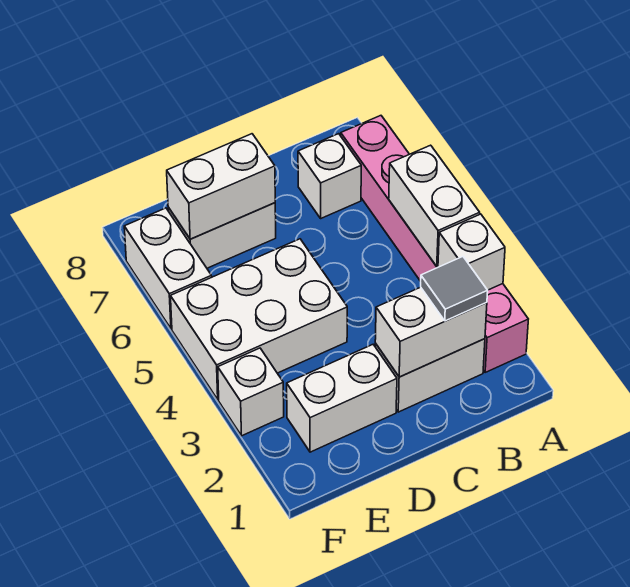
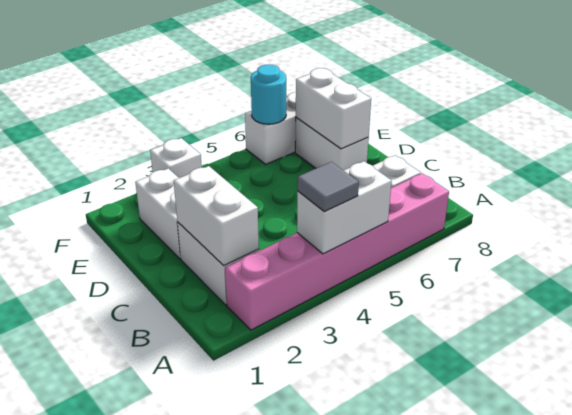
white 1x1 brick [438,214,505,290] -> none
grey 1x1 tile [421,257,488,321] -> grey 1x1 tile moved to [297,162,359,211]
white 2x3 brick [171,239,347,400] -> none
none -> cyan 1x1 round brick [251,65,286,124]

